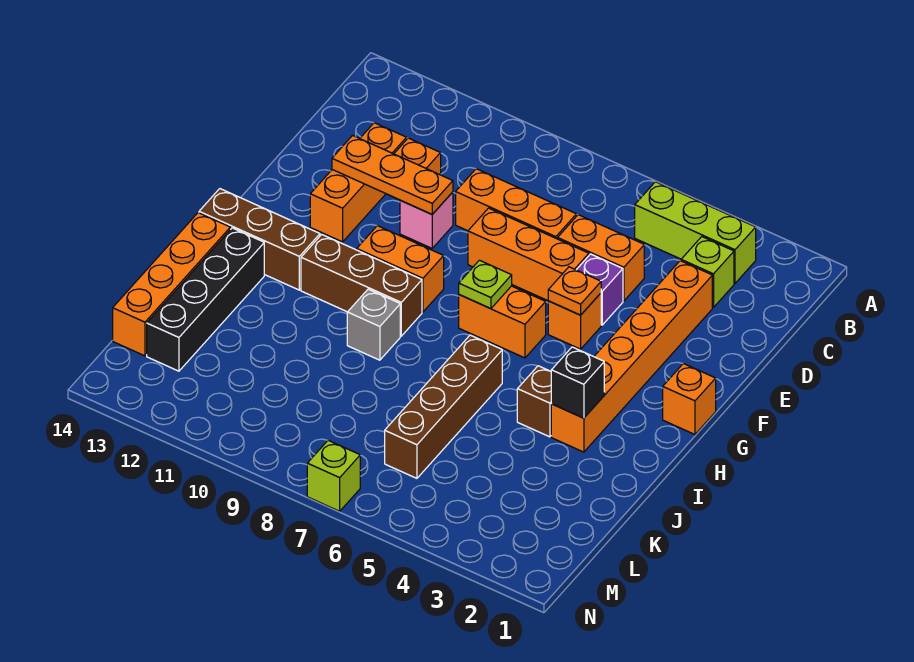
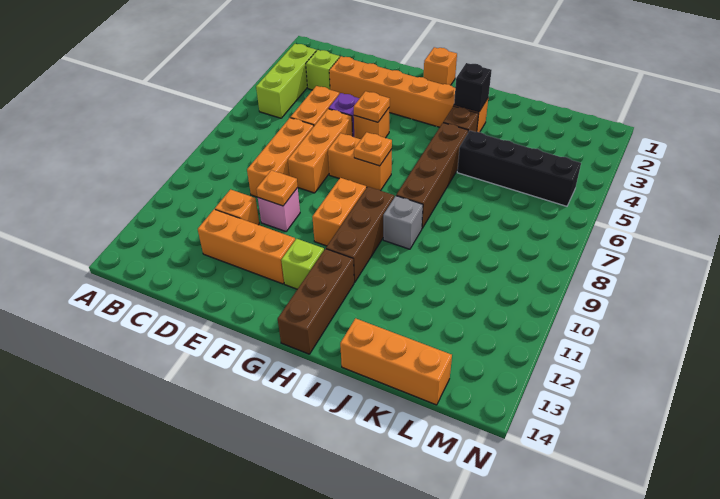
orange 1x3 plate [332,135,453,214] -> orange 1x1 plate [256,170,298,206]
orange 1x2 brick [459,286,546,358] -> orange 1x2 brick turned to [328,133,392,191]
lime 1x1 plate [459,260,512,309] -> orange 1x1 plate [354,132,392,166]
brown 1x4 brick [385,335,502,478] -> brown 1x4 brick turned to [396,123,468,228]
black 1x4 brick [147,228,264,371] -> black 1x4 brick moved to [457,131,581,206]
orange 1x4 brick [113,213,230,356] -> orange 1x3 brick [340,318,452,405]
lime 1x1 brick [307,440,360,511] -> lime 1x1 brick moved to [281,239,324,289]

